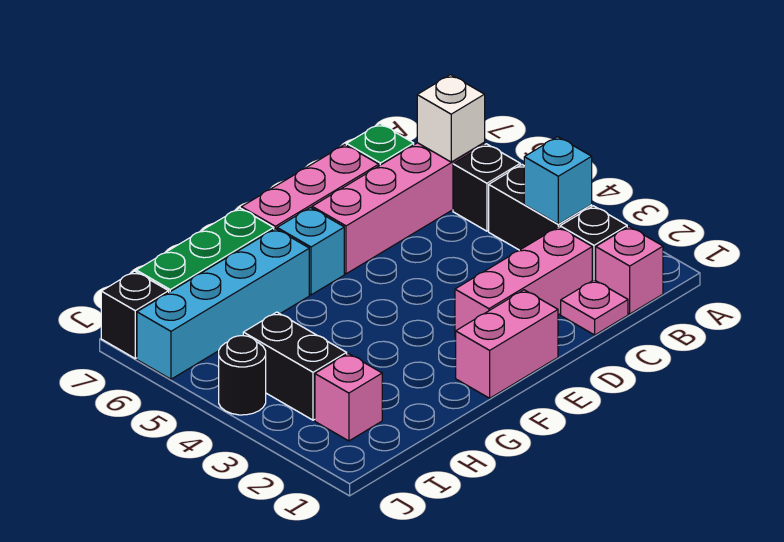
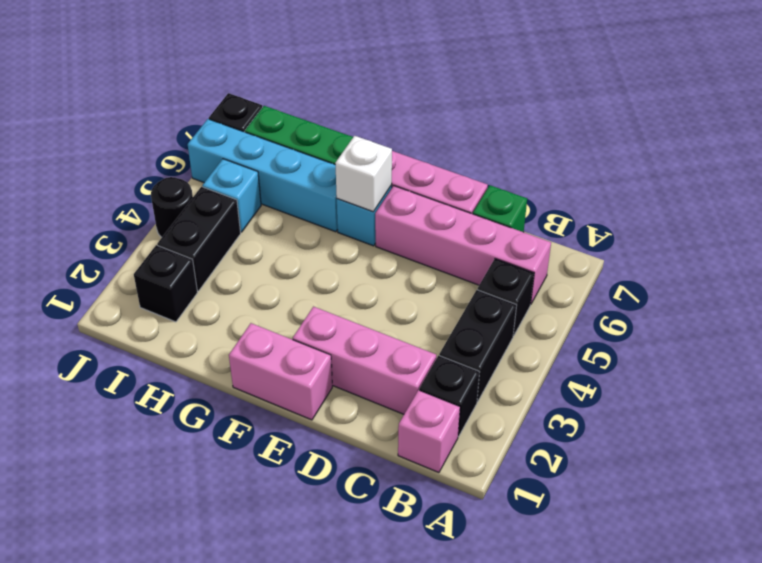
cyan 1x1 brick [524,137,592,224] -> cyan 1x1 brick moved to [202,159,261,232]
white 1x1 brick [417,75,485,162] -> white 1x1 brick moved to [335,136,392,212]
pink 1x1 plate [561,280,628,335] -> none
pink 1x1 brick [315,354,382,441] -> black 1x1 brick [134,245,198,322]

